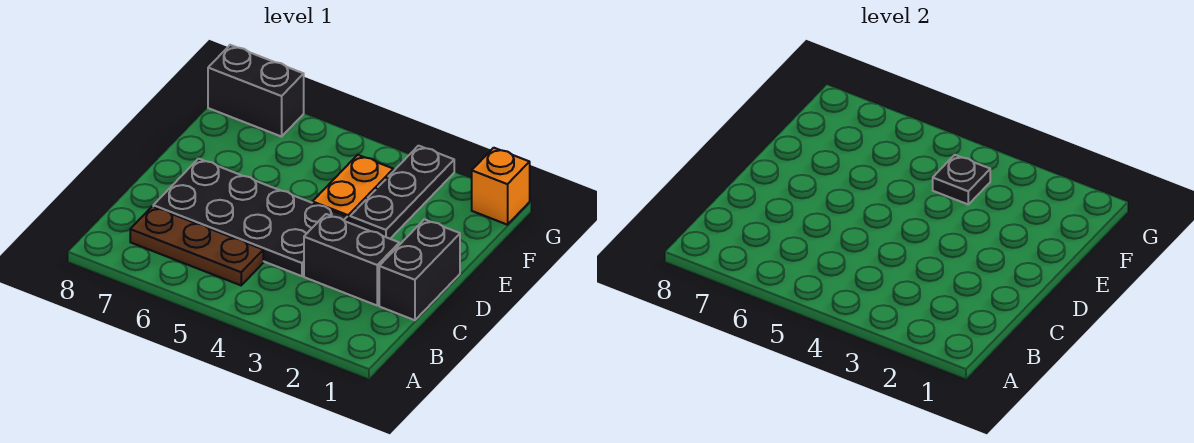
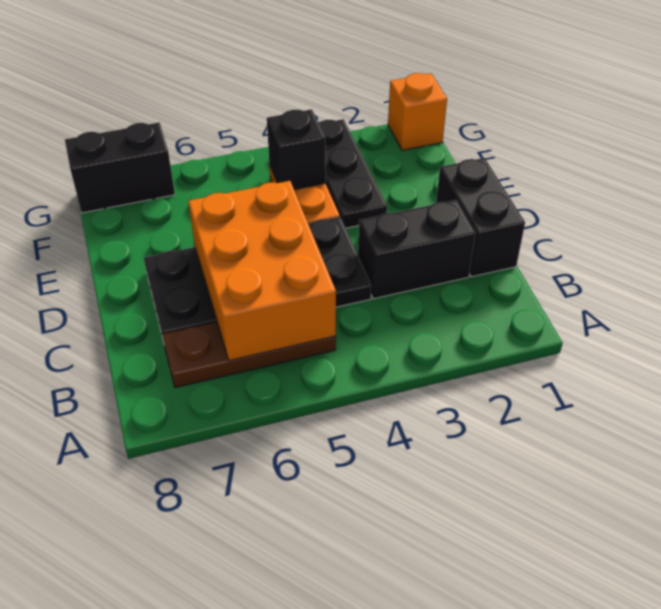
none -> orange 2x3 brick [188,181,336,361]
black 1x1 plate [933,155,990,204] -> black 1x1 brick [267,109,326,189]

